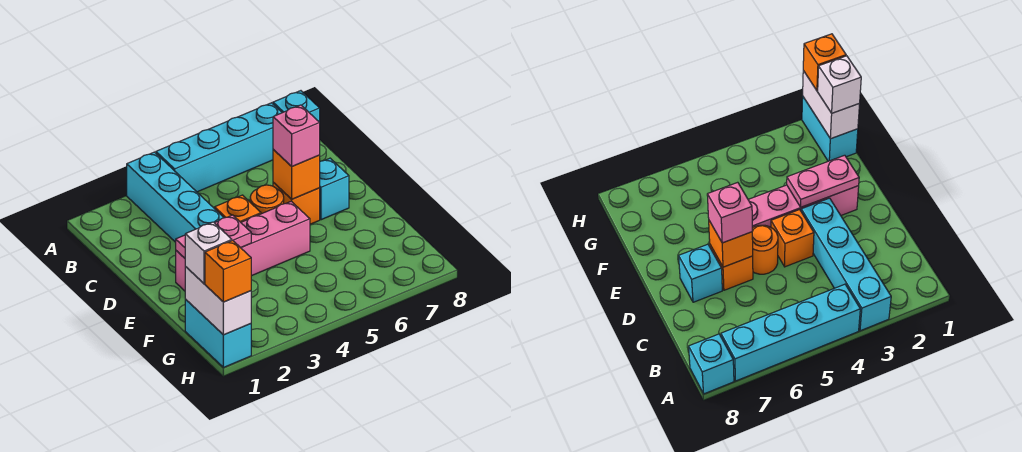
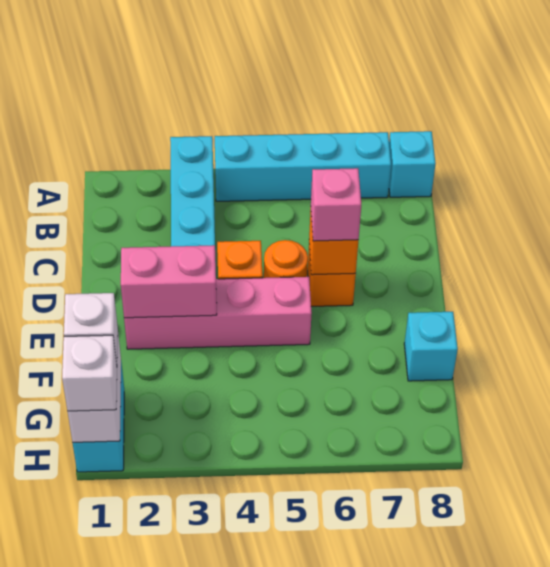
cyan 1x1 brick [320,158,349,220] -> cyan 1x1 brick moved to [404,312,458,381]
pink 1x2 plate [176,215,251,258] -> pink 1x2 brick [121,245,217,318]
orange 1x1 brick [205,240,251,302] -> white 1x1 brick [62,335,117,411]

